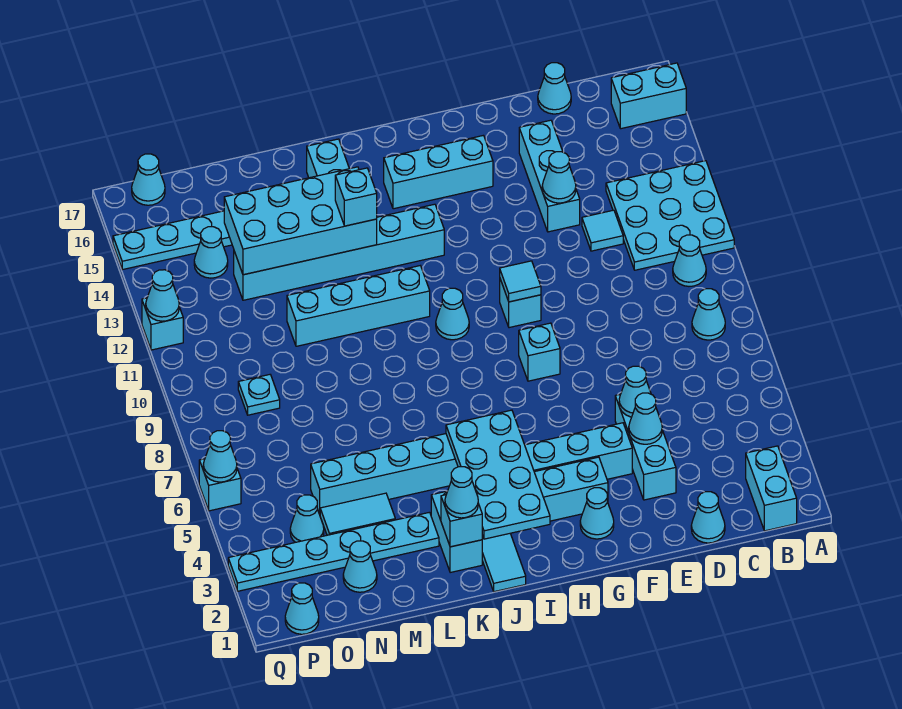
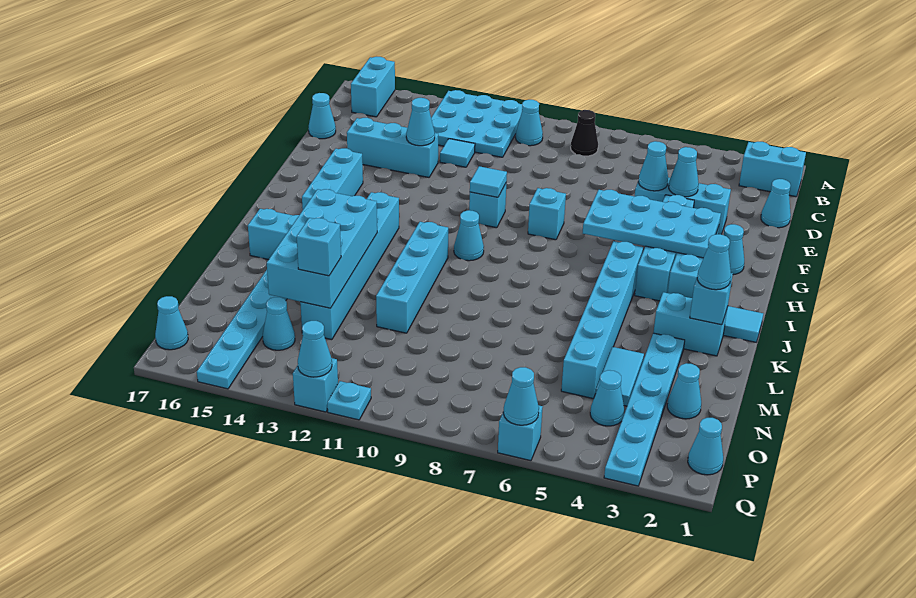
cyan 1x1 cone [692,289,725,340] -> black 1x1 cone [571,110,598,156]
cyan 2x4 plate [446,410,550,539] -> cyan 2x4 plate moved to [582,190,721,258]
cyan 1x1 brick [335,168,377,226] -> cyan 1x1 brick moved to [297,218,341,276]
cyan 1x1 plate [238,375,280,415] -> cyan 1x1 plate moved to [327,381,371,420]

